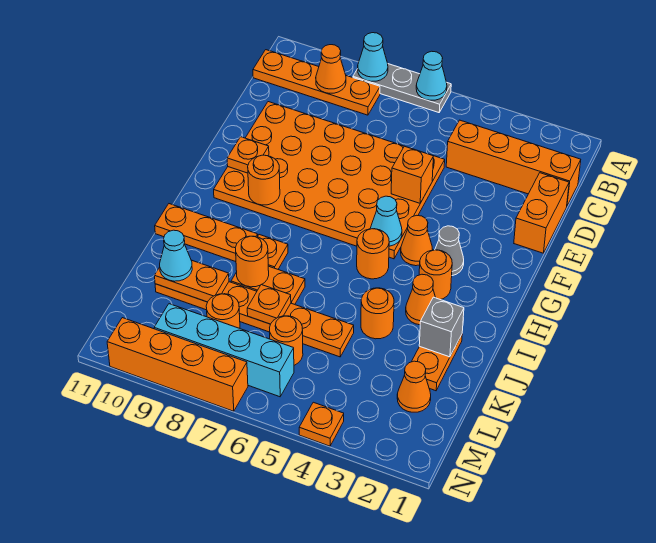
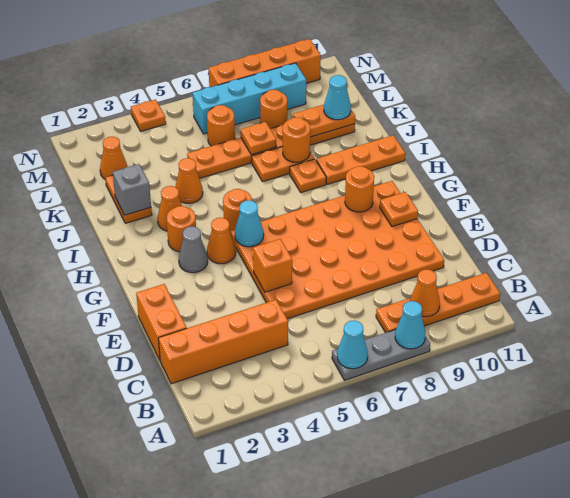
orange 1x1 round brick [361,288,394,339] -> orange 1x1 cone [175,158,203,203]

